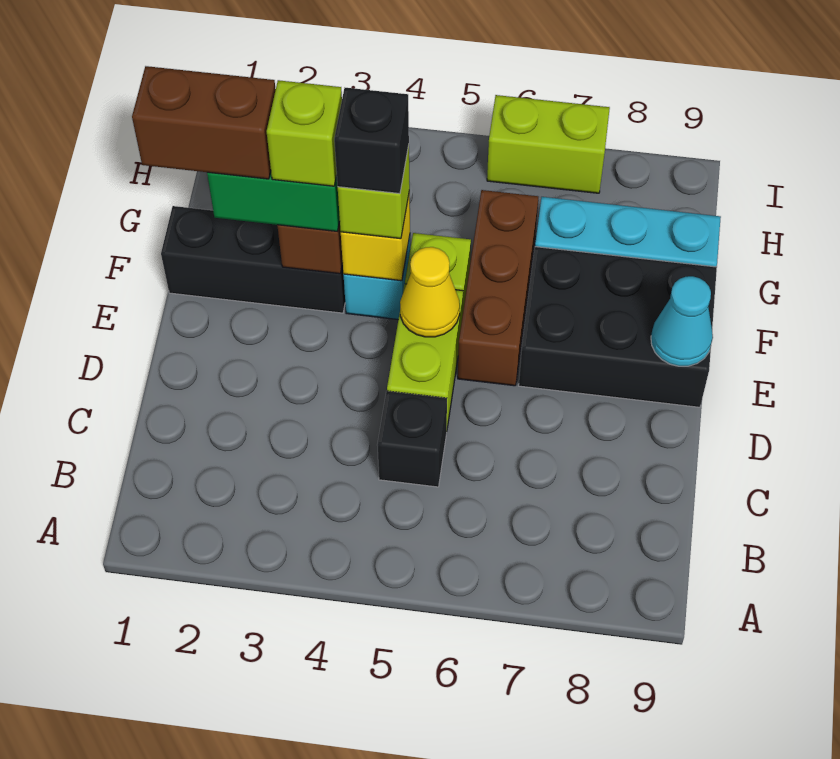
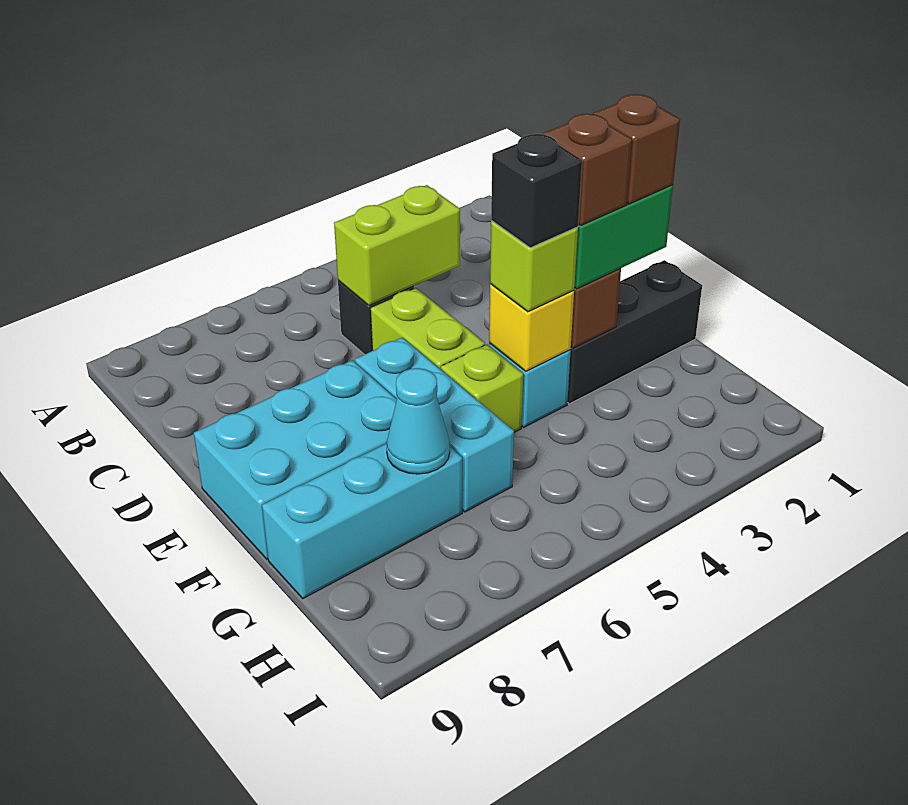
yellow 1x1 cone [400,247,460,337] -> none
brown 1x3 brick [458,190,538,386] -> cyan 1x3 brick [355,337,514,512]
black 2x3 brick [519,247,717,407] -> cyan 2x3 brick [194,360,397,559]
cyan 1x1 cone [651,276,713,366] -> cyan 1x1 cone moved to [386,368,450,474]
brown 1x2 brick [132,66,276,179] -> brown 1x1 brick [593,94,680,204]
lime 1x1 brick [267,80,342,186] -> brown 1x1 brick [544,114,632,226]
lime 1x2 brick [487,95,610,193] -> lime 1x2 brick moved to [334,185,460,305]

